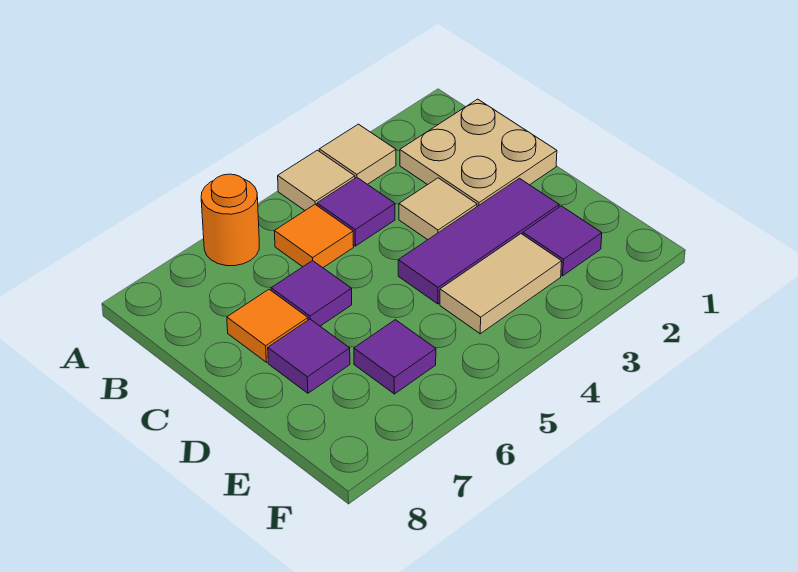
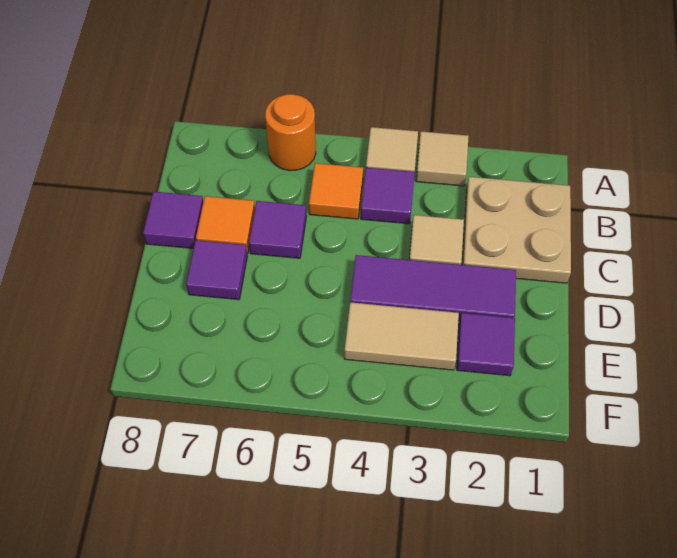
purple 1x1 tile [354,320,436,394] -> purple 1x1 tile moved to [143,192,203,248]

